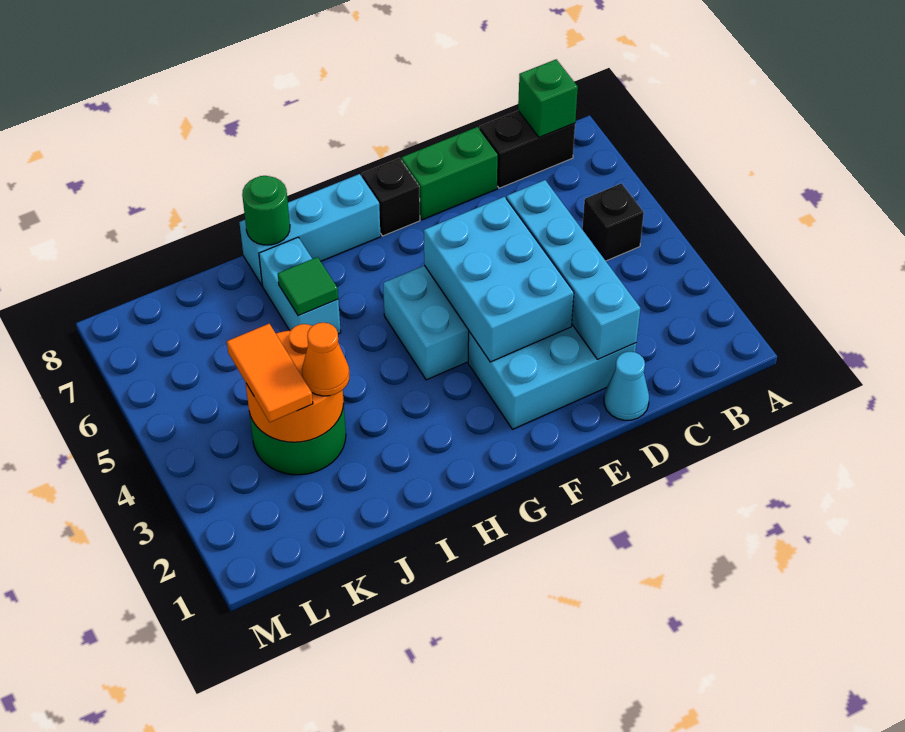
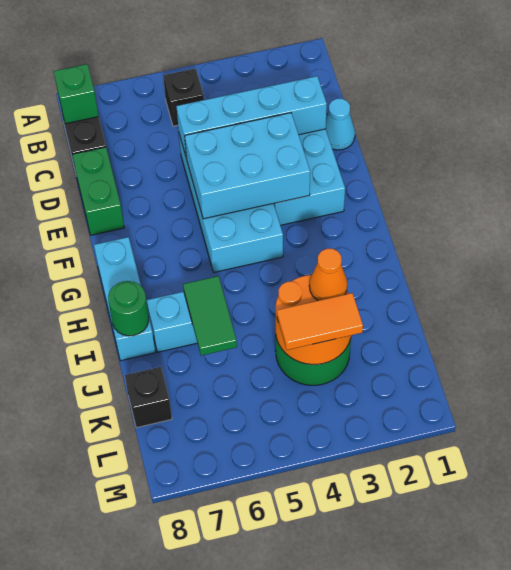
black 1x1 brick [362,158,420,236] -> black 1x1 brick moved to [125,367,172,428]
green 1x1 tile [278,257,338,316] -> green 1x2 tile [183,276,237,356]

